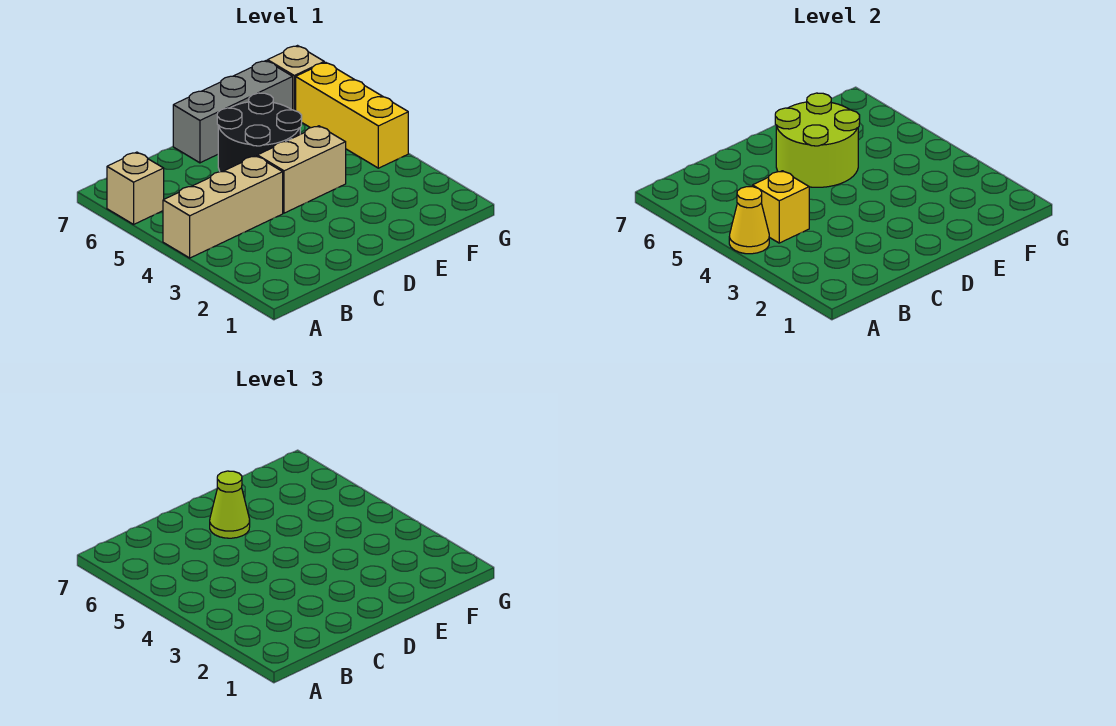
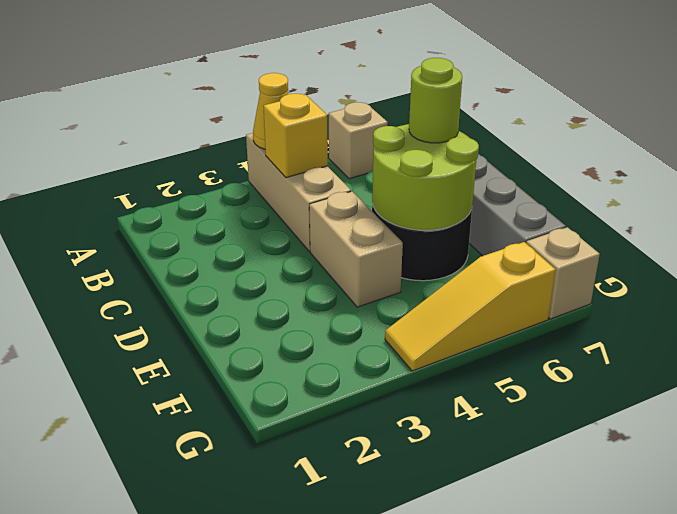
lime 1x1 cone [210,471,250,538] -> lime 1x1 round brick [409,58,462,143]
yellow 1x3 brick [296,62,408,168] -> yellow 1x3 slope [385,242,556,371]

